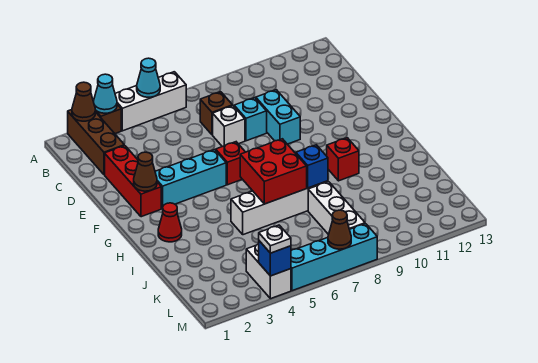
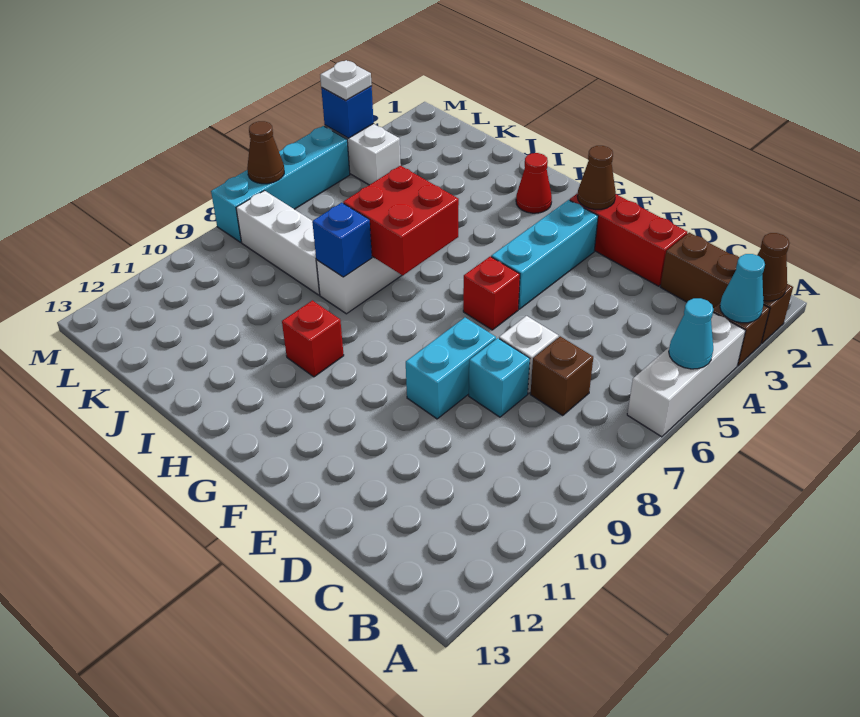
cyan 1x2 brick [256,90,300,144] -> cyan 1x2 brick turned to [406,318,496,419]

